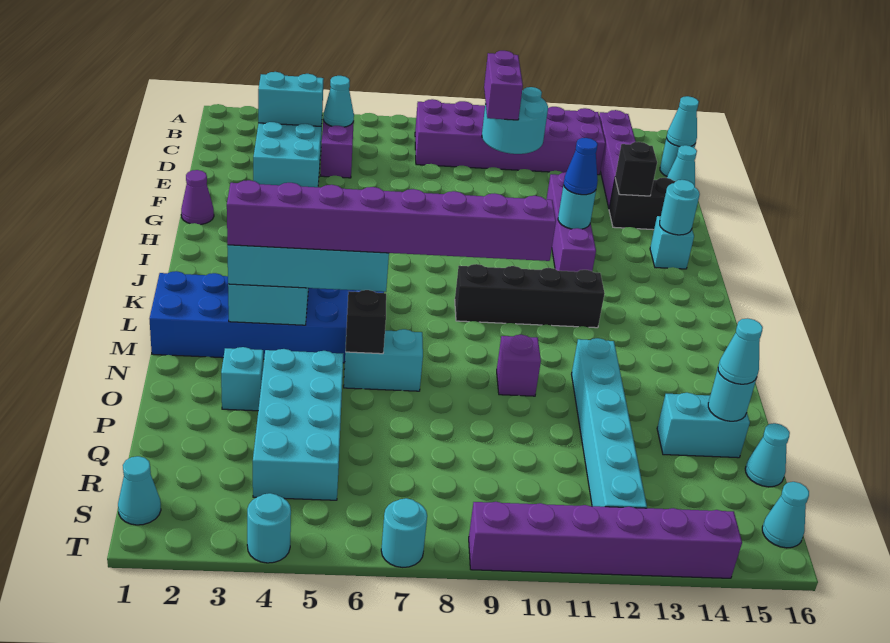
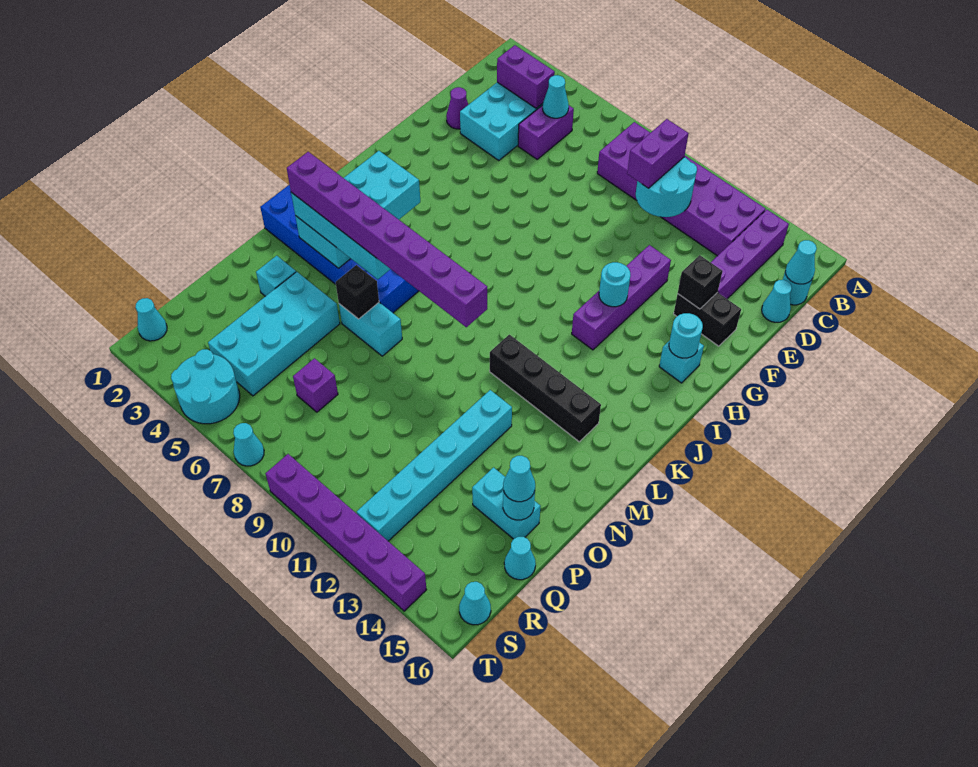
cyan 1x2 brick [258,72,324,126] -> purple 1x2 brick [497,45,555,108]
purple 1x1 cone [181,170,214,225] -> purple 1x1 cone moved to [446,87,468,129]
blue 1x1 cone [564,138,598,195] -> none
black 1x4 brick [455,264,605,328] -> black 1x4 brick moved to [490,335,601,442]
purple 1x1 brick [497,335,541,396] -> purple 1x1 brick moved to [293,358,338,412]
cyan 1x1 round brick [247,493,291,563] -> cyan 2x2 round brick [171,349,240,424]
cyan 1x1 round brick [381,498,427,567] -> cyan 1x1 cone [233,423,264,466]

